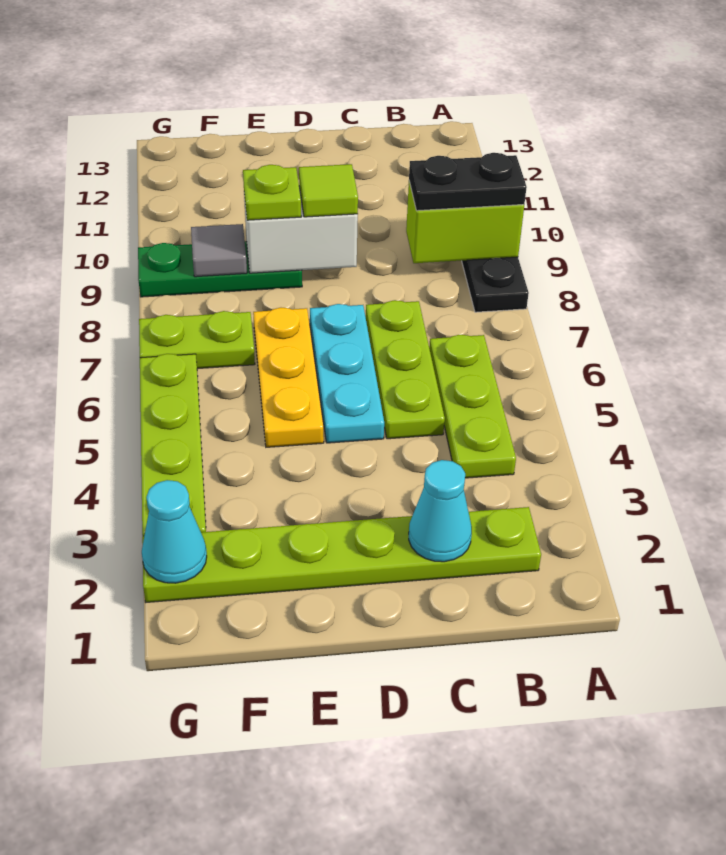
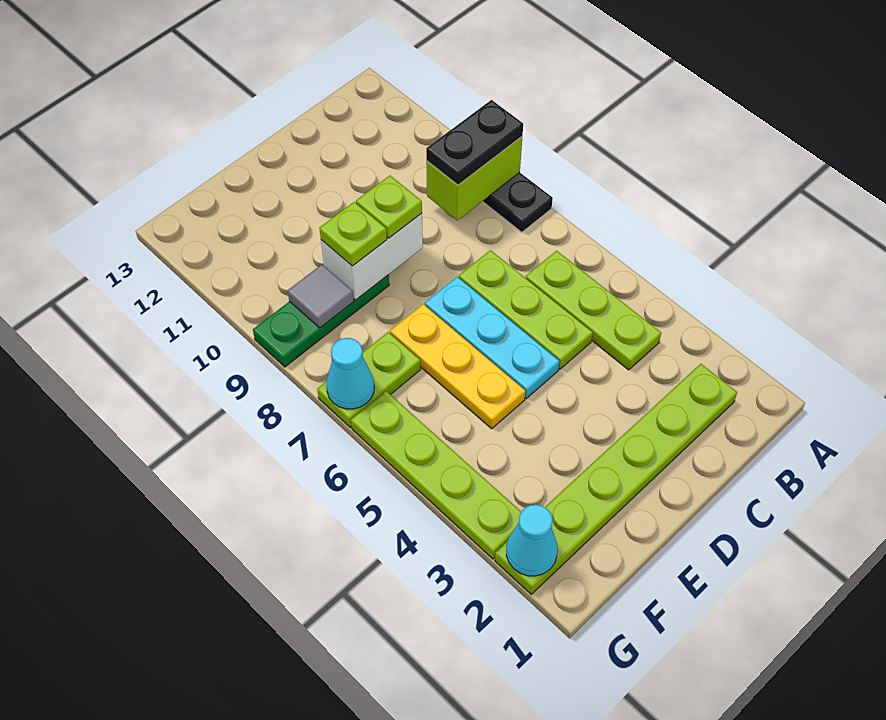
cyan 1x1 cone [409,460,472,562] -> cyan 1x1 cone moved to [326,338,374,409]
lime 1x1 tile [299,164,358,217] -> lime 1x1 plate [356,175,422,238]

